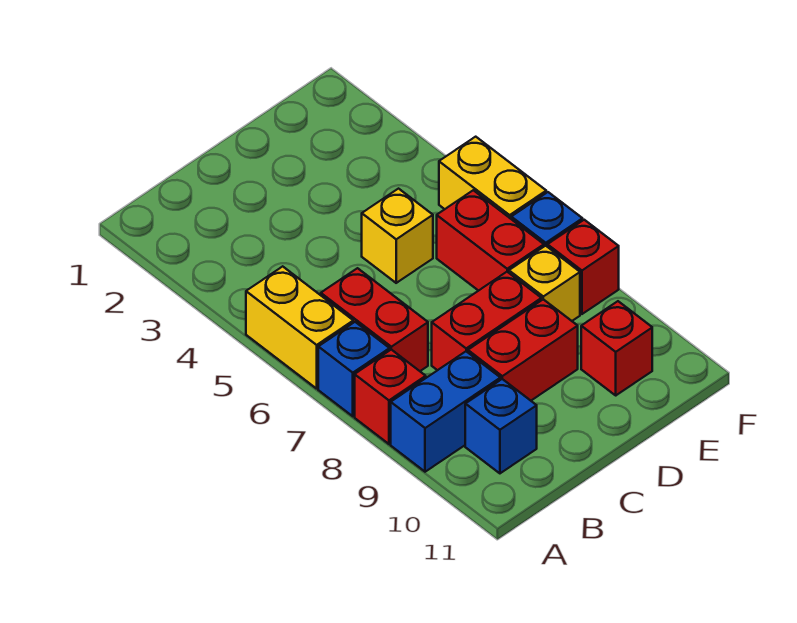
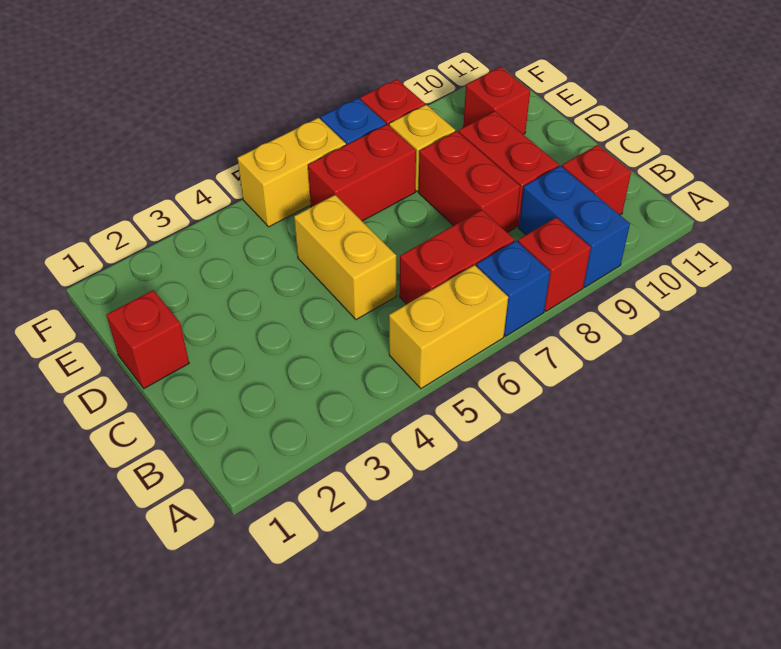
blue 1x1 brick [465,379,537,473] -> red 1x1 brick [562,145,631,215]
none -> red 1x1 brick [106,290,189,388]
yellow 1x1 brick [362,189,433,283] -> yellow 1x2 brick [294,195,396,320]

